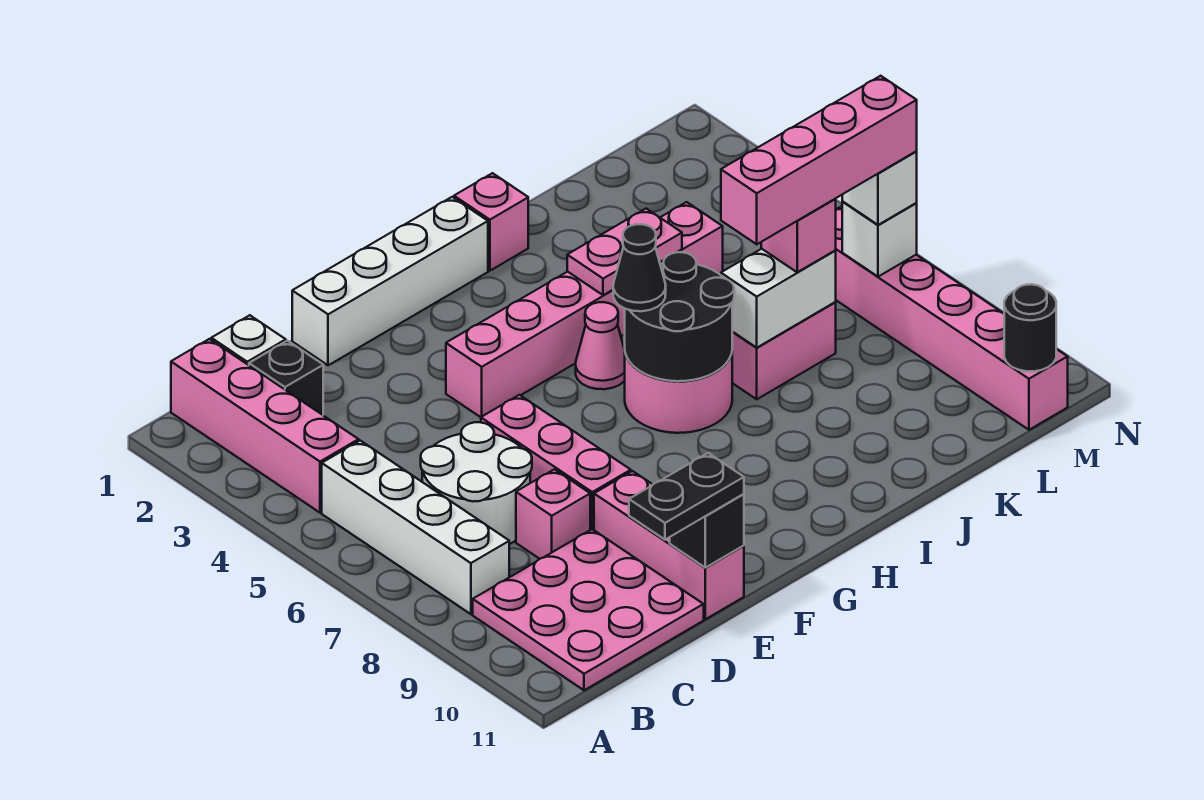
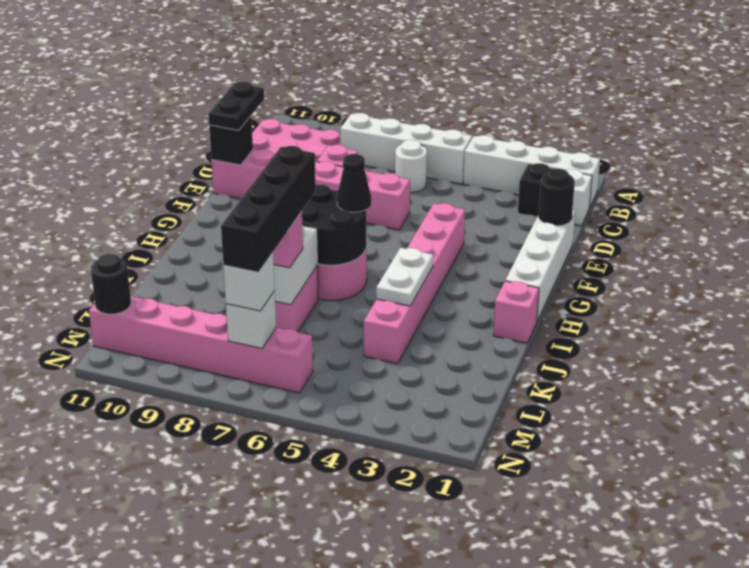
pink 1x4 brick [171,339,359,513] -> white 1x4 brick [463,135,600,208]
white 2x2 round brick [421,422,532,544] -> white 1x1 round brick [395,140,427,193]
none -> black 1x1 round brick [539,169,575,225]
pink 1x1 cone [576,302,625,389] -> none
pink 1x2 plate [567,209,682,295] -> white 1x2 plate [376,248,433,306]
pink 1x4 brick [721,76,917,244] -> black 1x4 brick [221,146,316,272]

